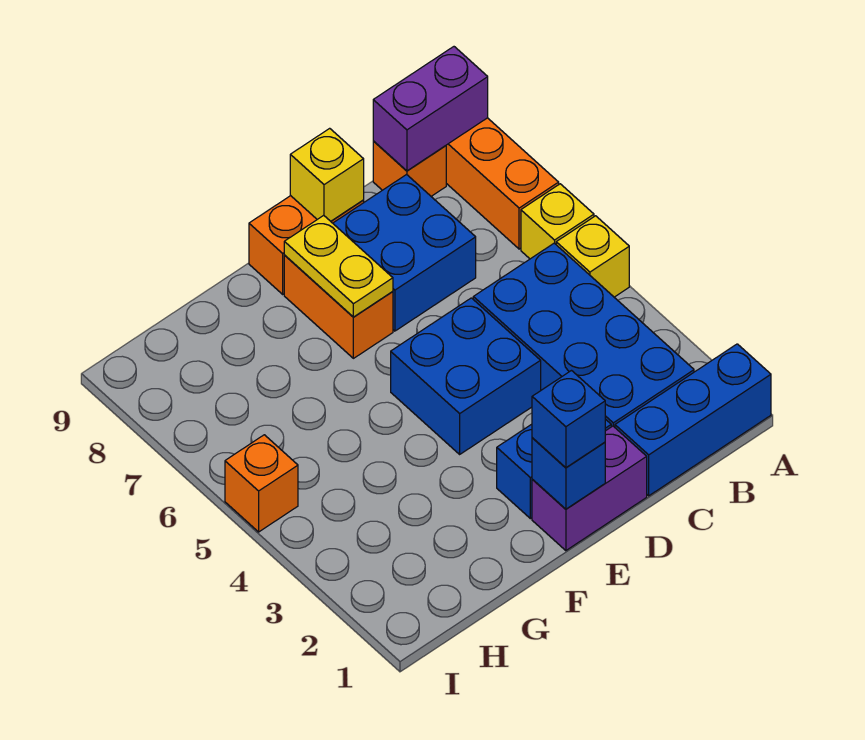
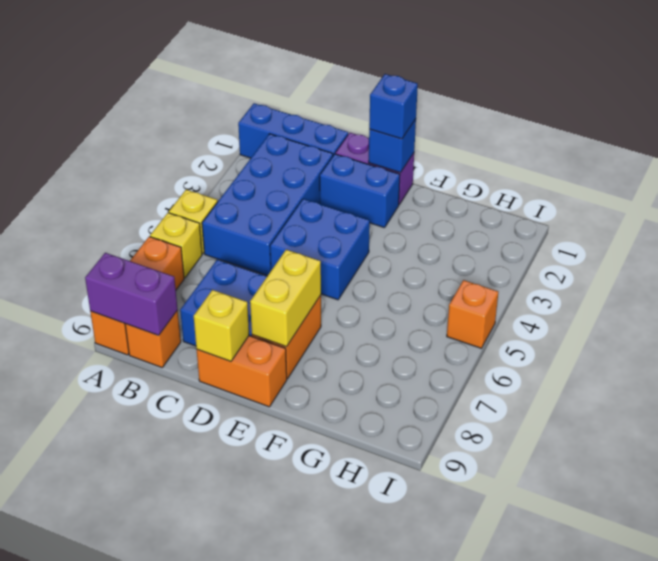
yellow 1x2 plate [284,215,393,317] -> yellow 1x2 brick [250,250,321,347]

